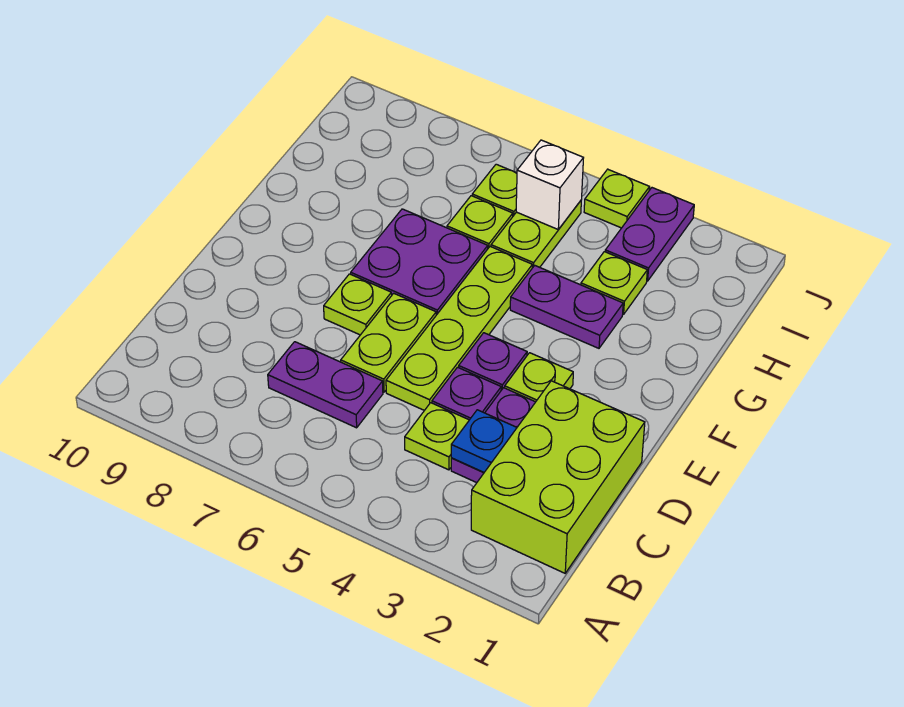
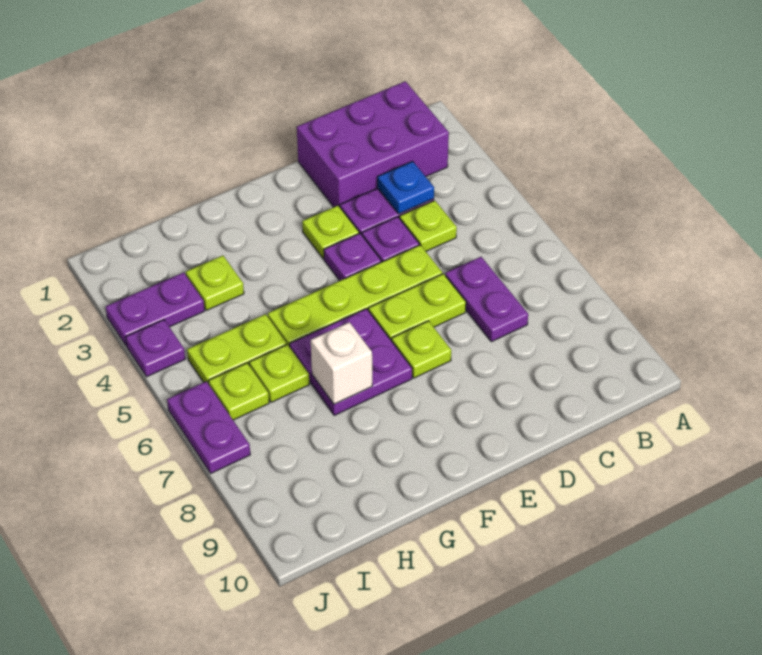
lime 2x3 brick [471,381,645,573] -> purple 2x3 brick [297,81,449,207]
purple 1x2 plate [510,266,623,348] -> purple 1x2 plate moved to [167,381,250,473]
white 1x1 brick [516,140,583,230] -> white 1x1 brick moved to [311,322,372,404]
lime 1x1 plate [584,169,650,228] -> purple 1x1 plate [126,320,185,377]

